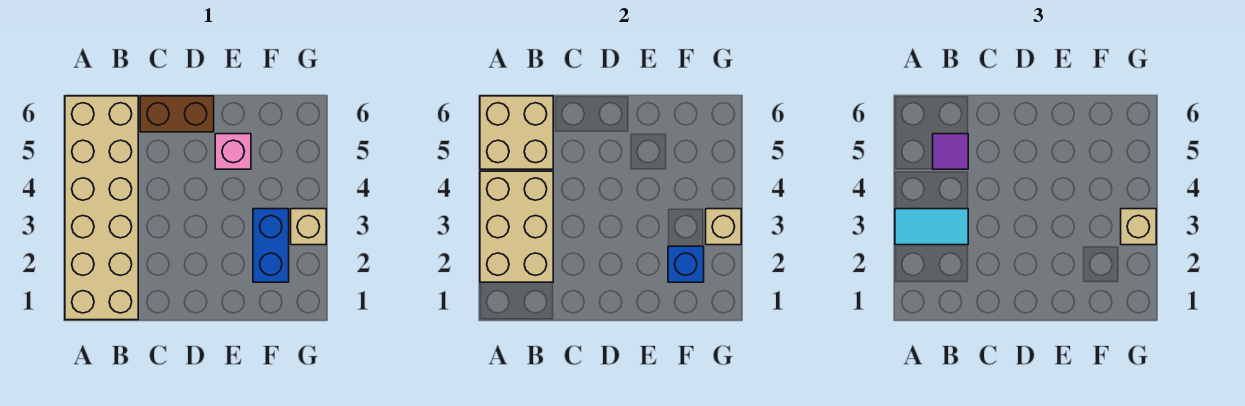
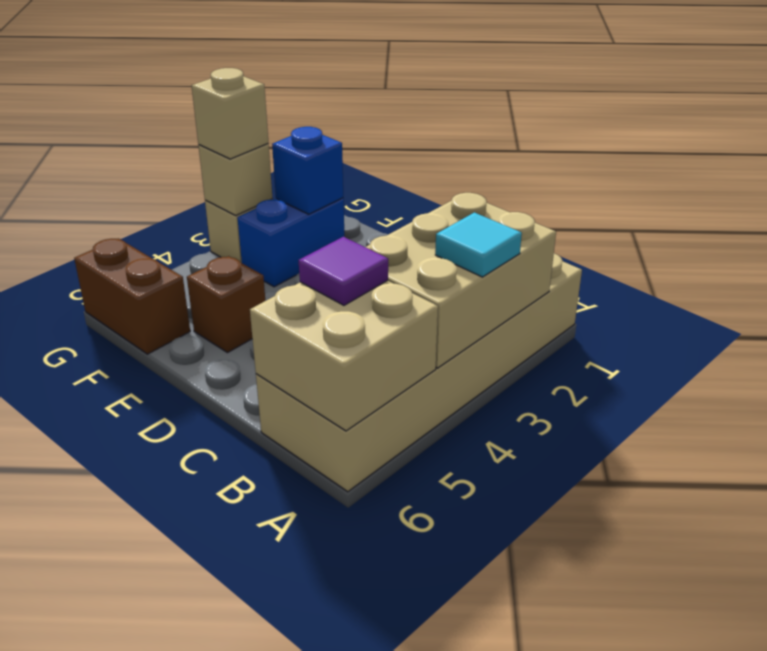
cyan 1x2 tile [895,209,968,245] -> cyan 1x1 tile [435,212,522,277]
brown 1x2 brick [140,96,214,132] -> brown 1x2 brick moved to [74,238,190,354]
pink 1x1 brick [215,134,251,169] -> brown 1x1 brick [187,256,265,353]

